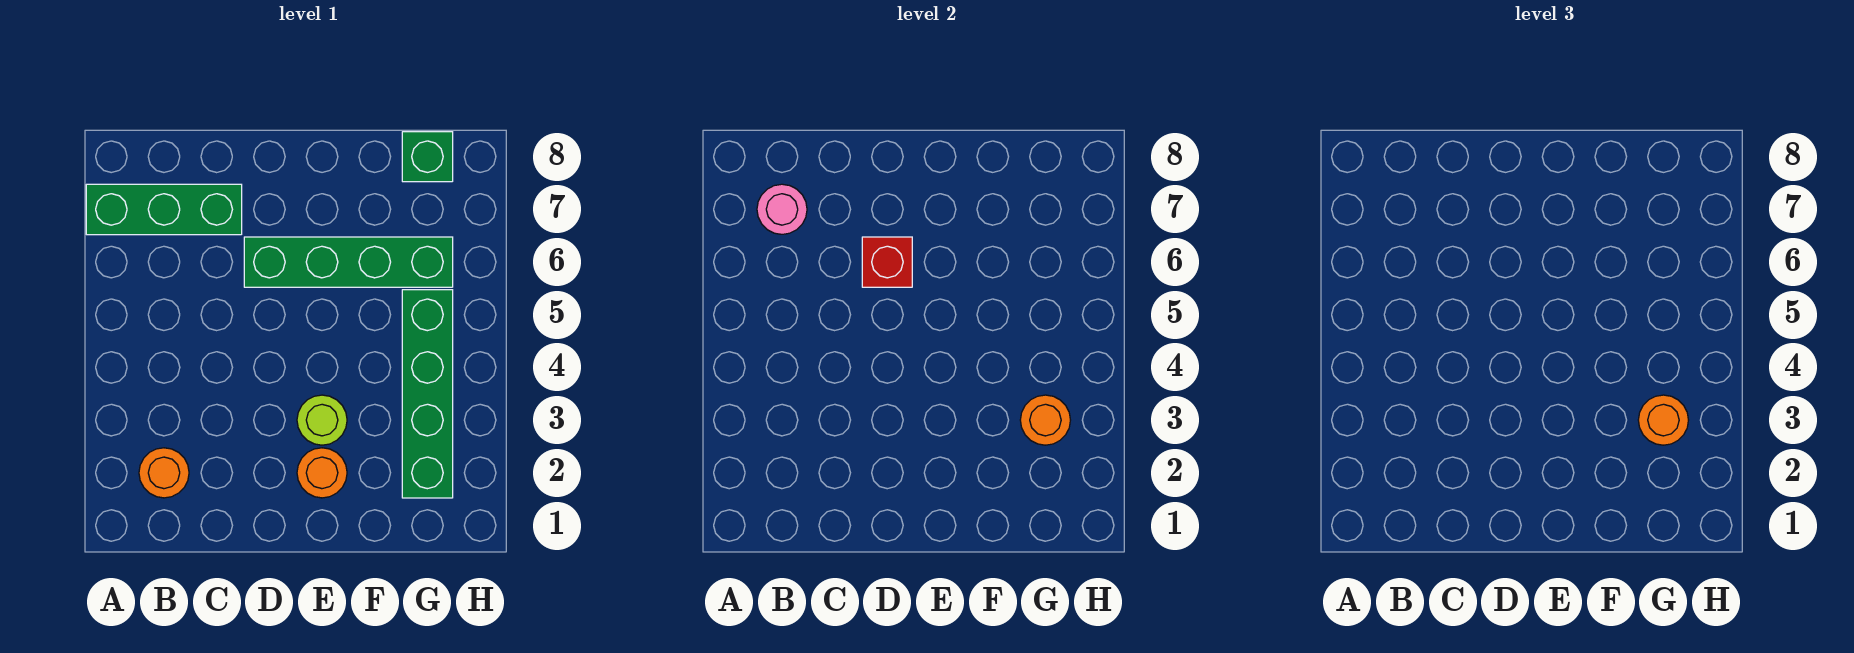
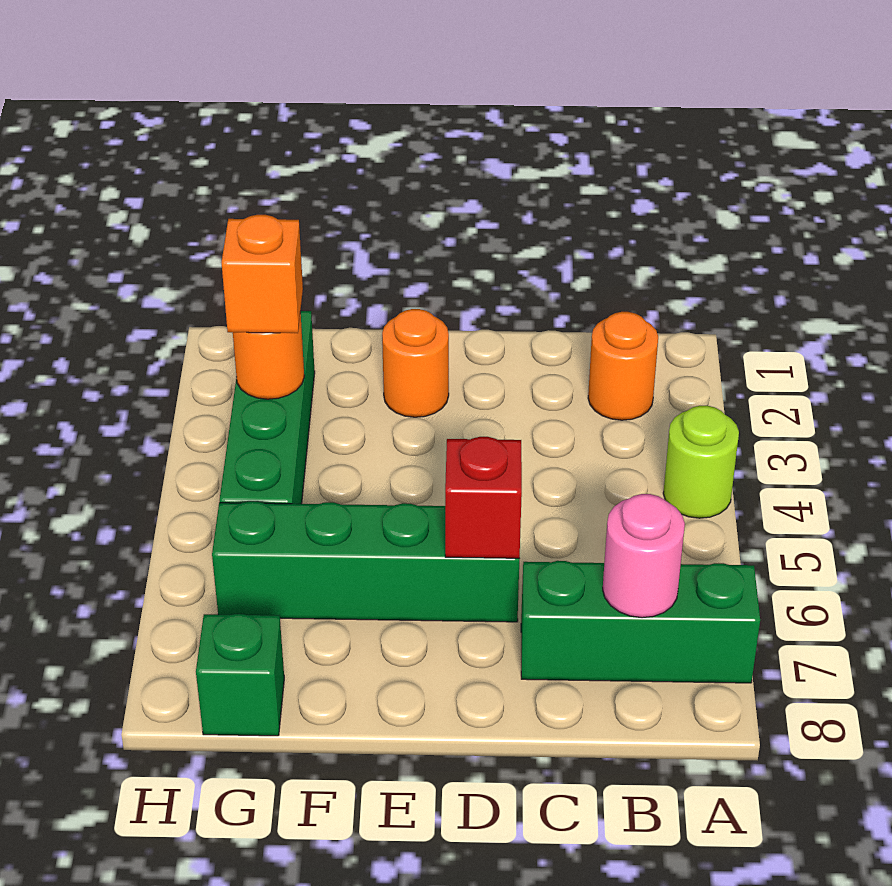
lime 1x1 round brick [297,395,347,445] -> lime 1x1 round brick moved to [663,406,739,518]
orange 1x1 round brick [1638,395,1688,445] -> orange 1x1 brick [222,215,303,333]

